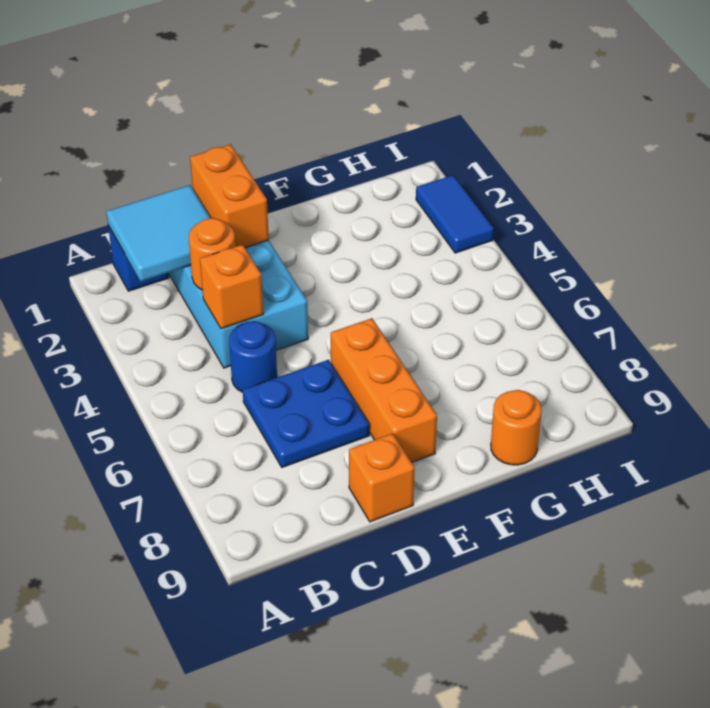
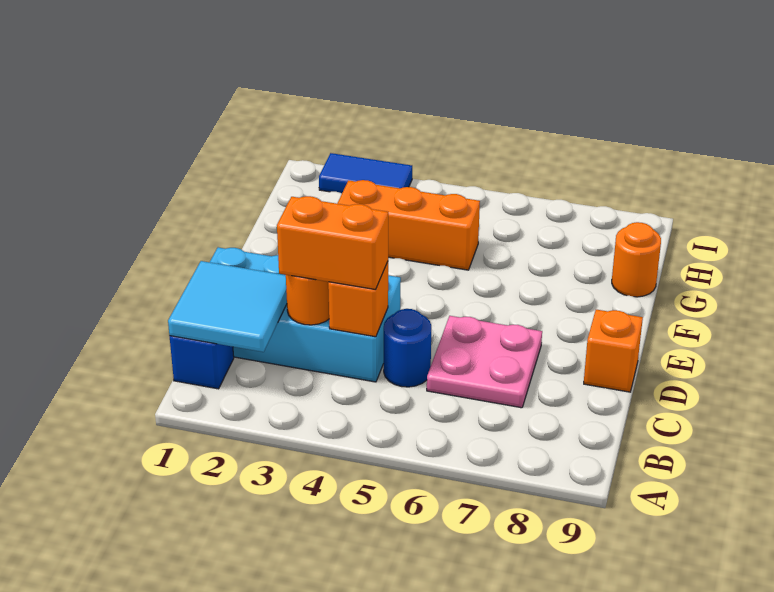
blue 2x2 plate [243,360,369,467] -> pink 2x2 plate [427,316,542,408]
orange 1x2 brick [190,144,269,248] -> orange 1x2 brick moved to [277,196,388,290]
orange 1x3 brick [331,318,437,462] -> orange 1x3 brick moved to [337,180,480,270]

